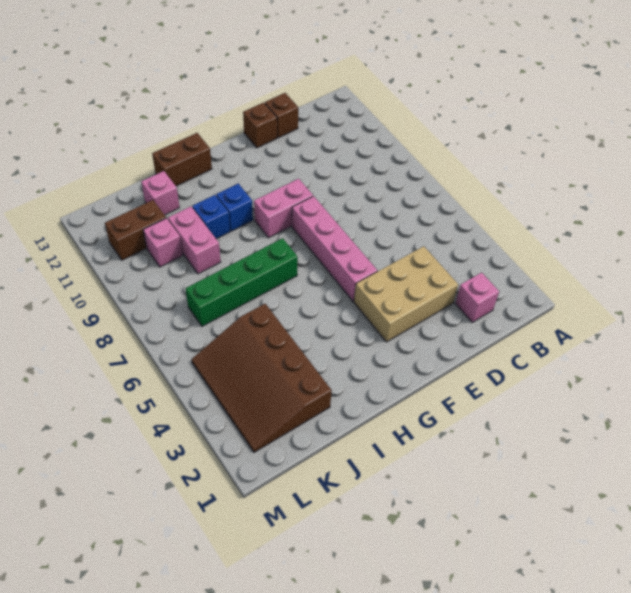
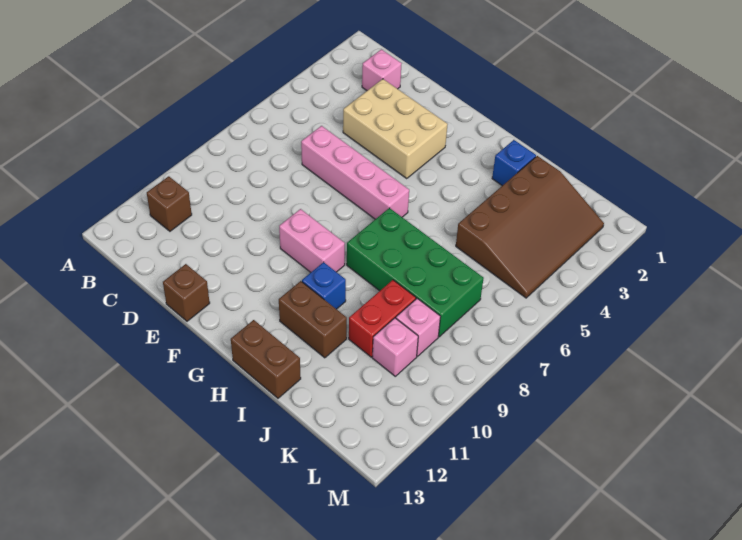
brown 1x1 brick [265,93,298,138] -> brown 1x1 brick moved to [147,176,192,231]
pink 1x4 brick [292,196,377,301] -> pink 1x4 brick turned to [301,126,409,219]
green 1x4 brick [185,238,298,326] -> green 2x4 brick [347,208,484,337]
blue 1x1 brick [192,195,230,239] -> blue 1x1 brick moved to [492,140,536,186]
pink 1x2 brick [168,207,221,274] -> red 1x2 brick [349,280,416,357]
pink 1x1 brick [141,171,180,215] -> pink 1x1 brick moved to [396,298,441,356]
brown 1x2 brick [105,200,166,260] -> brown 1x2 brick moved to [279,281,347,358]

